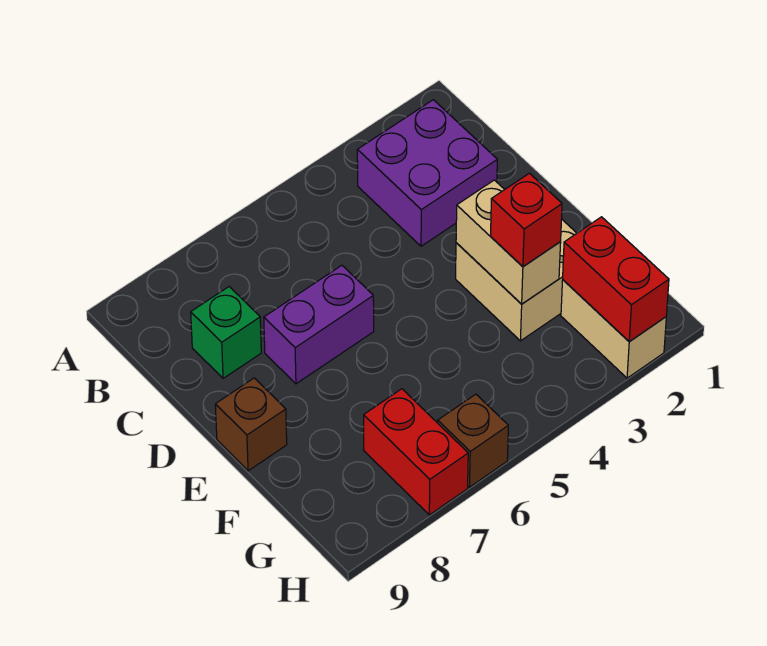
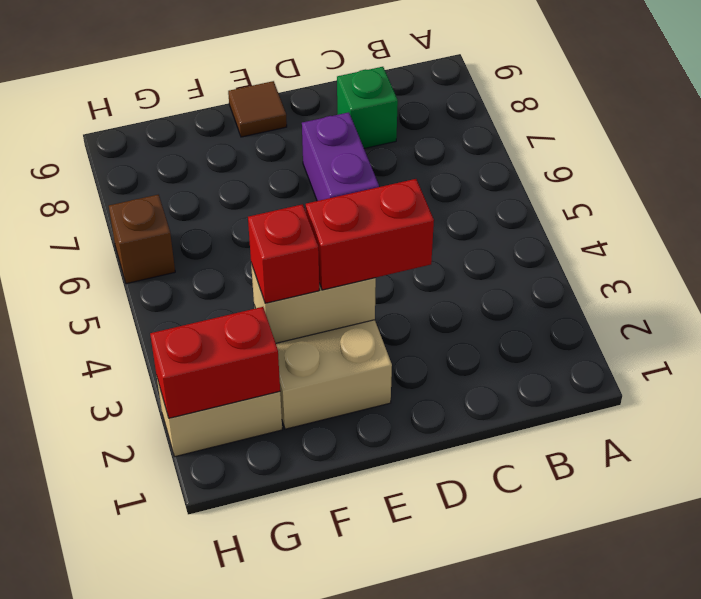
purple 2x2 brick [357,100,497,246] -> none
brown 1x1 brick [215,378,287,471] -> brown 1x1 tile [228,81,287,137]
red 1x2 brick [364,389,468,515] -> red 1x2 brick moved to [306,179,434,290]

